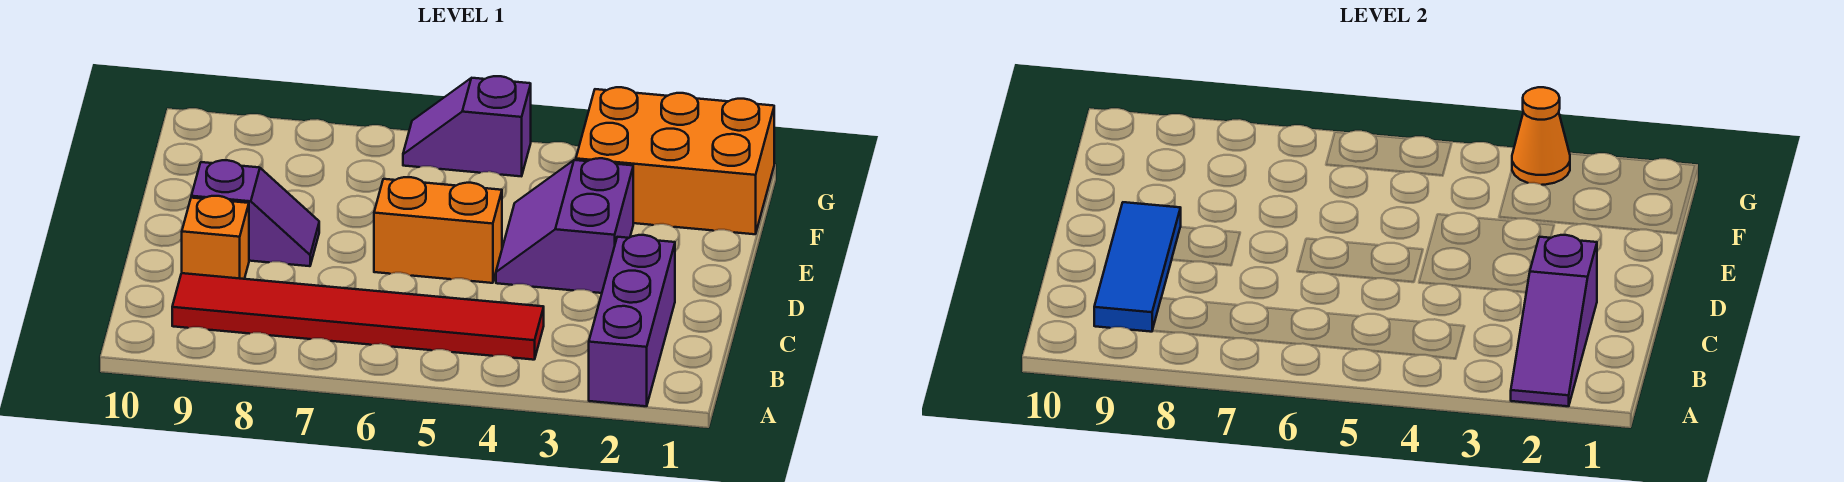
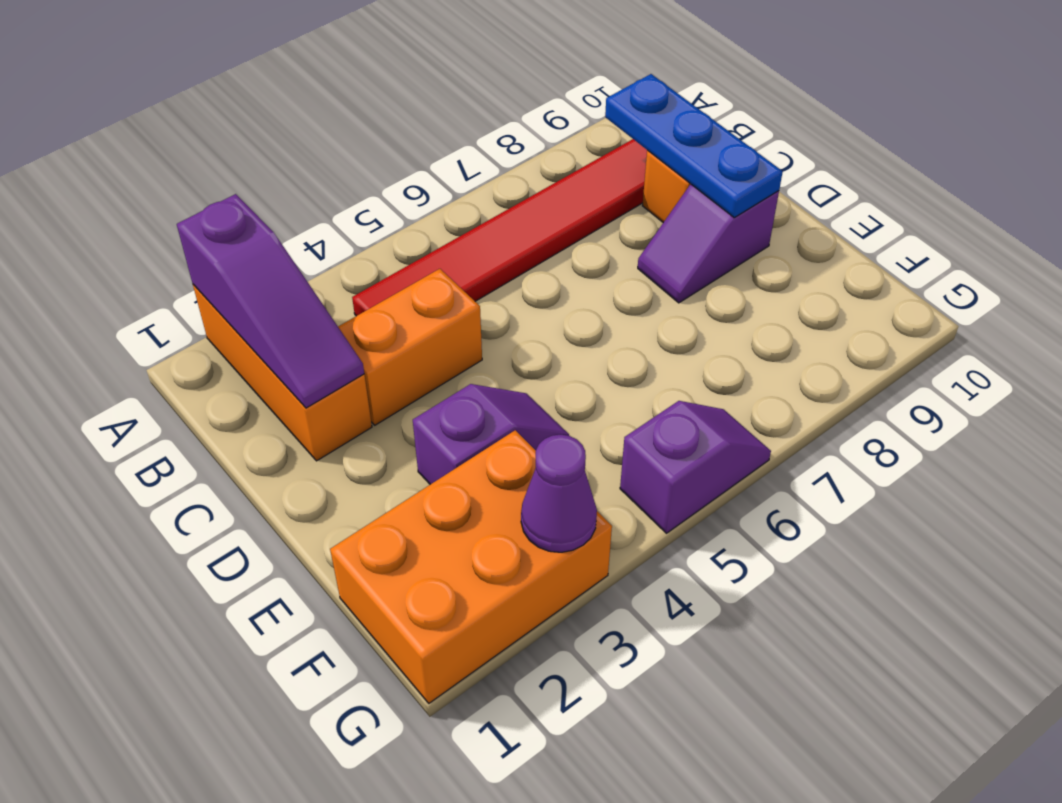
purple 1x3 brick [589,235,675,406] -> orange 1x3 brick [193,285,372,461]
purple 1x3 slope [1511,235,1597,406] -> purple 1x3 slope turned to [177,194,364,408]
blue 1x3 tile [1094,202,1181,332] -> blue 1x3 plate [605,74,783,218]
purple 2x2 slope [496,158,633,293] -> purple 1x2 slope [413,384,569,484]
orange 1x2 brick [374,177,502,283] -> orange 1x2 brick moved to [338,269,482,425]
orange 1x1 cone [1512,87,1570,185] -> purple 1x1 cone [521,435,597,552]

